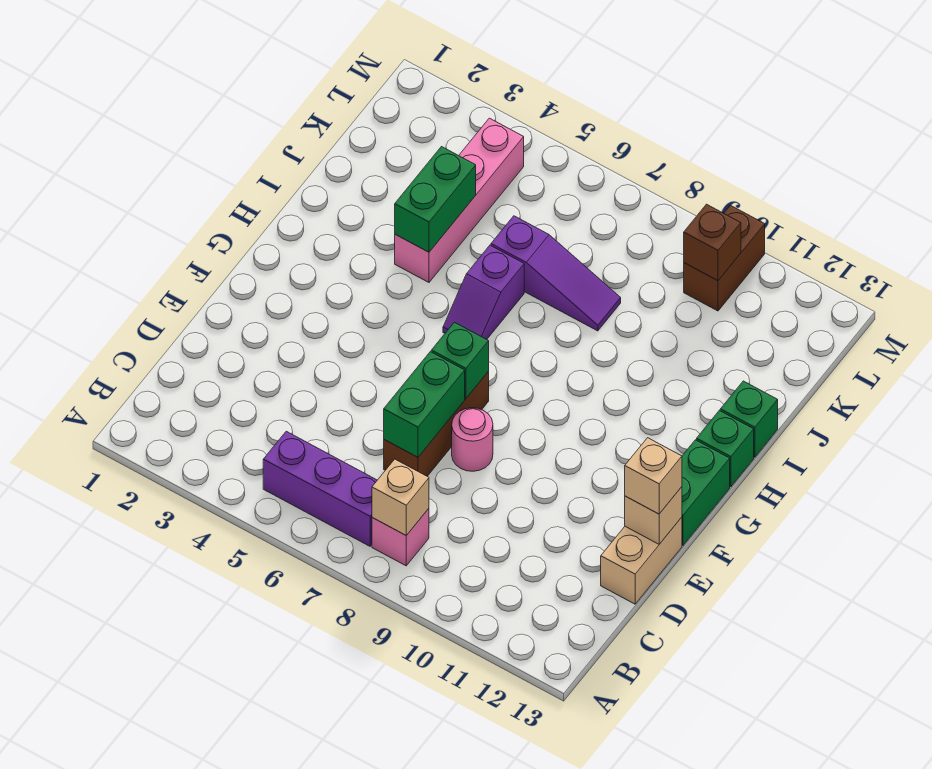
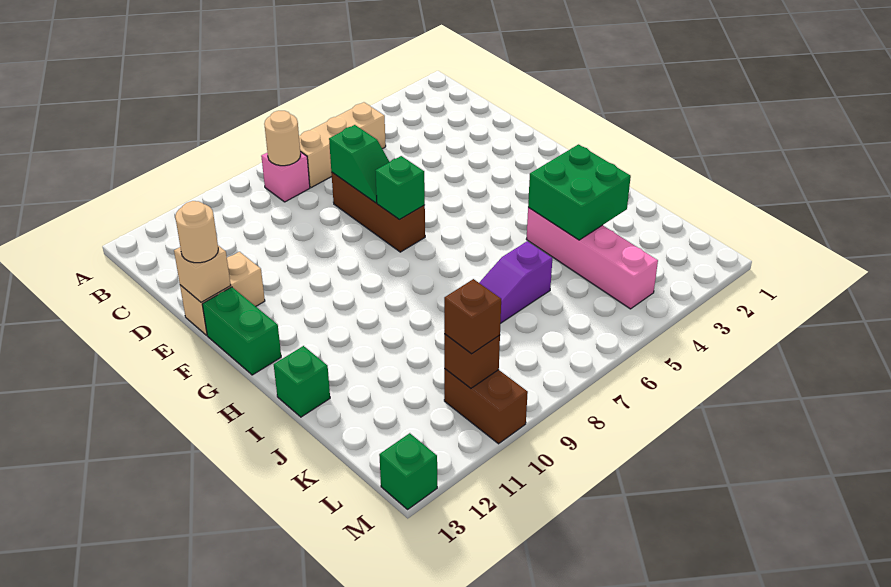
purple 1x3 brick [263,431,377,546] -> tan 1x3 brick [299,102,386,188]
tan 1x1 brick [372,459,429,535] -> tan 1x1 round brick [264,111,301,166]
green 1x2 brick [384,352,465,457] -> green 1x2 slope [329,125,389,203]
tan 1x2 brick [601,517,682,604] -> tan 1x2 brick turned to [180,252,265,335]
pink 1x1 round brick [452,408,493,471] -> none
tan 1x1 brick [625,438,682,514] -> tan 1x1 round brick [175,201,218,263]
purple 1x2 slope [443,245,524,339] -> none
green 1x1 brick [697,410,754,487] -> green 1x1 brick moved to [379,433,437,509]
green 1x2 brick [395,147,476,252] -> green 2x2 brick [528,144,631,240]
none -> brown 1x1 brick [444,279,501,354]

